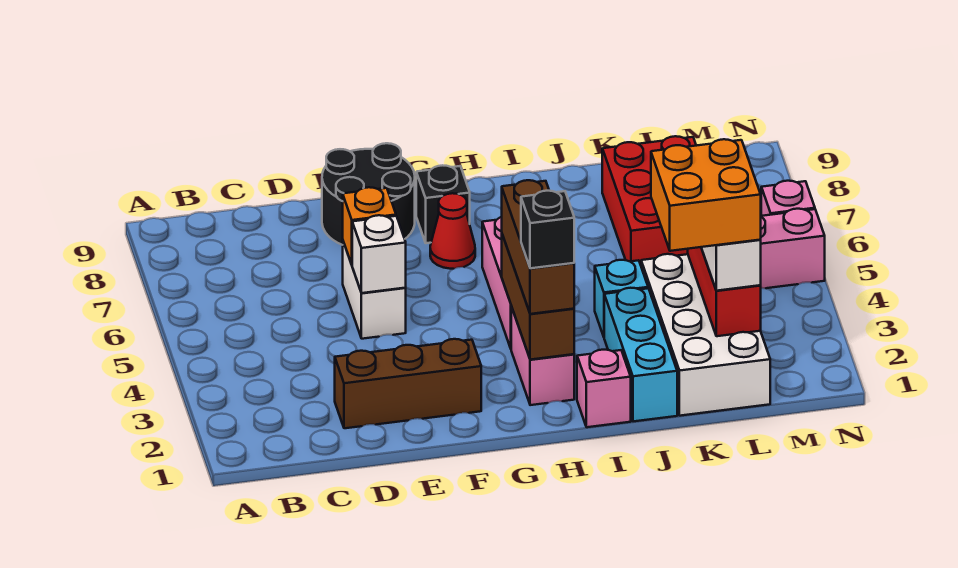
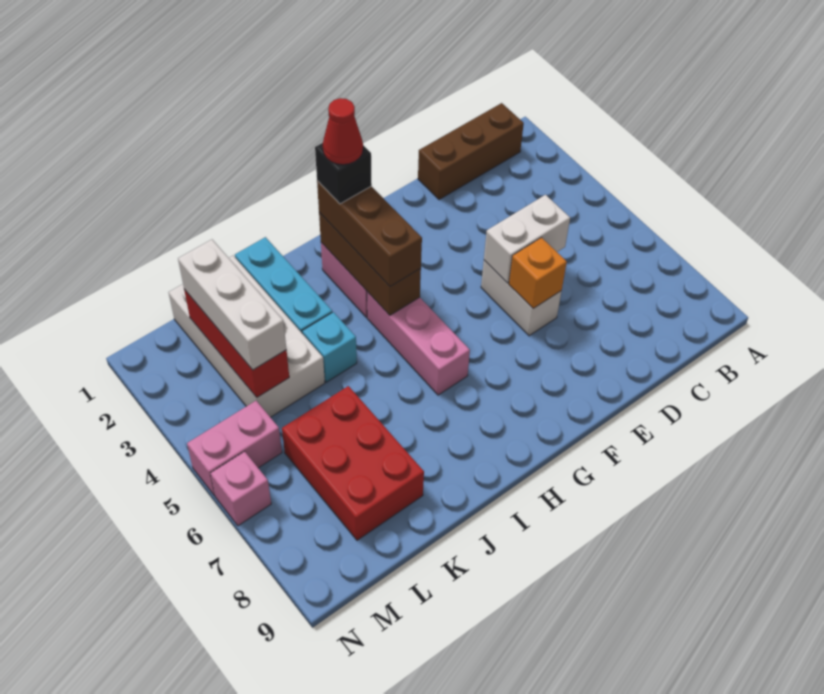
brown 1x3 brick [335,339,481,428] -> brown 1x3 brick moved to [418,103,524,200]
white 1x1 brick [352,215,406,293] -> white 1x2 brick [484,195,570,283]
black 2x2 round brick [322,143,415,245] -> none
red 1x1 cone [430,193,475,269] -> red 1x1 cone moved to [323,98,363,165]
black 1x1 brick [416,165,470,243] -> none
pink 1x1 brick [577,350,631,427] -> none
orange 2x2 brick [651,139,761,251] -> none

